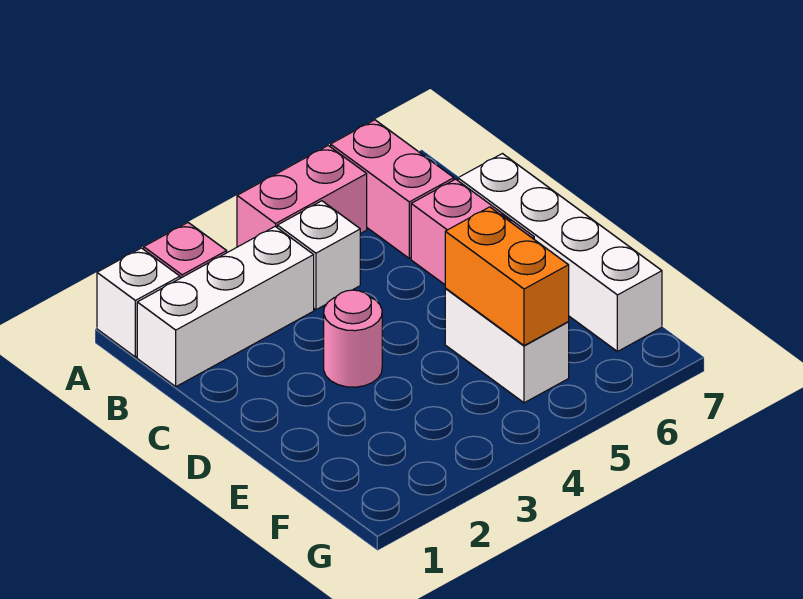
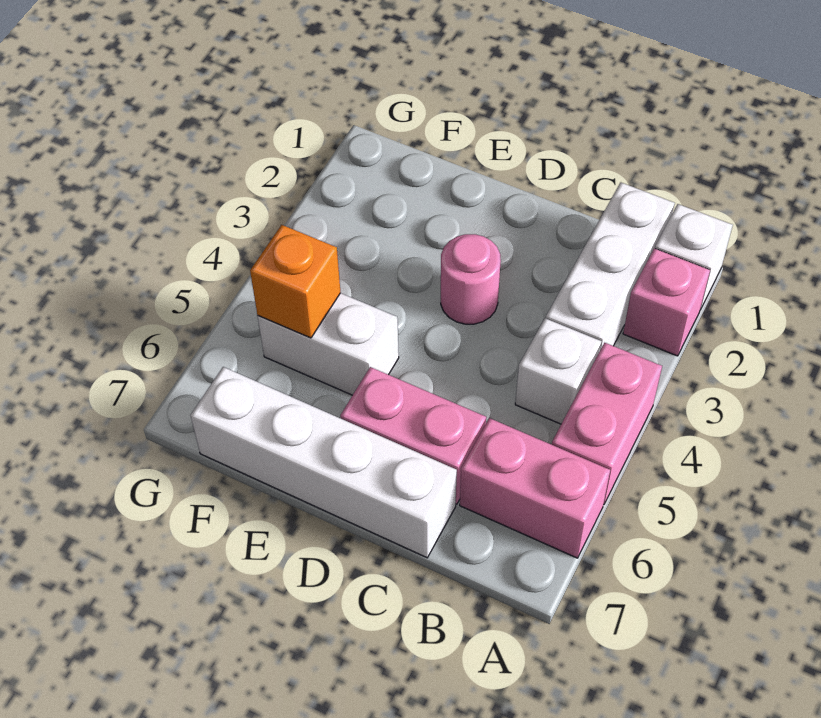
orange 1x2 brick [445,207,569,346] -> orange 1x1 brick [250,225,341,338]

